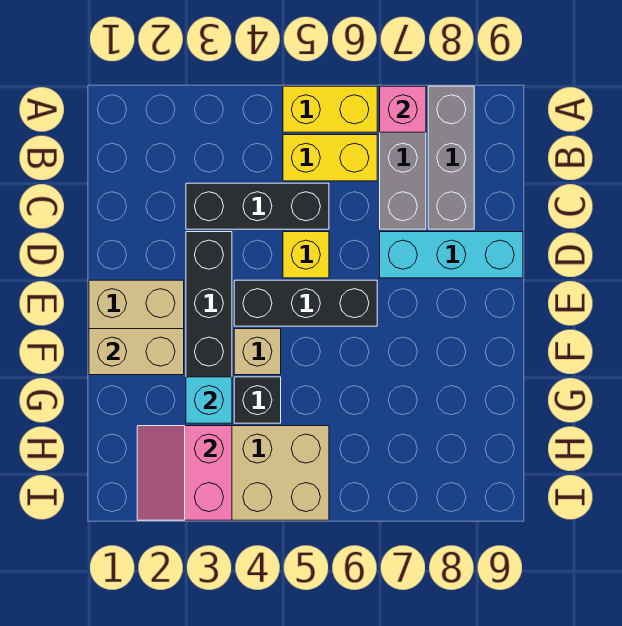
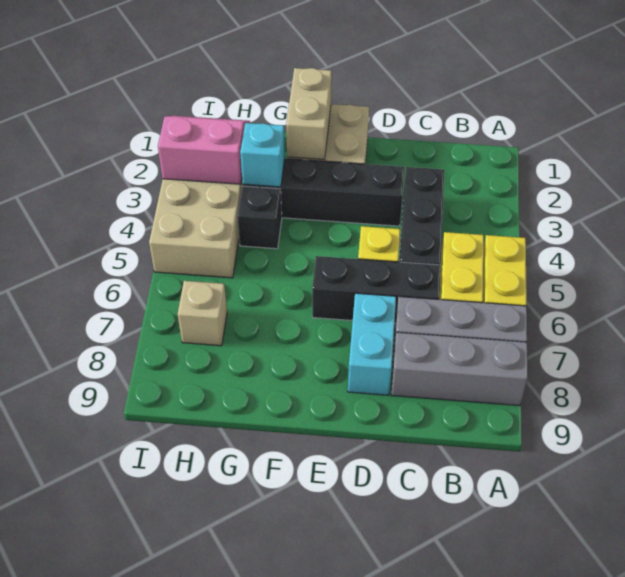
pink 1x1 brick [380,86,426,132] -> none
cyan 1x3 brick [380,232,523,278] -> cyan 1x2 brick [348,293,396,395]
black 1x3 brick [234,280,377,326] -> black 1x3 brick turned to [312,256,441,324]
tan 1x1 brick [234,329,281,375] -> tan 1x1 brick moved to [178,281,227,346]

